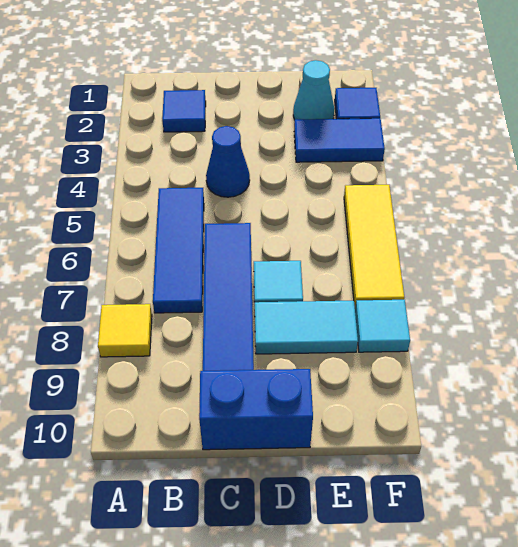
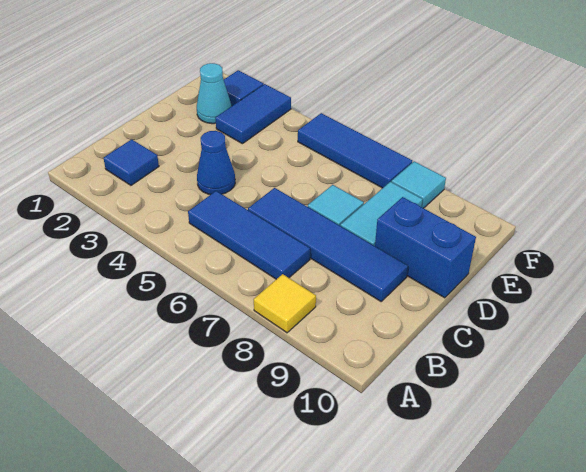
blue 1x2 brick [199,369,313,450] -> blue 1x2 brick turned to [375,197,476,298]
yellow 1x3 tile [344,185,404,307] -> blue 1x3 tile [298,113,412,188]

